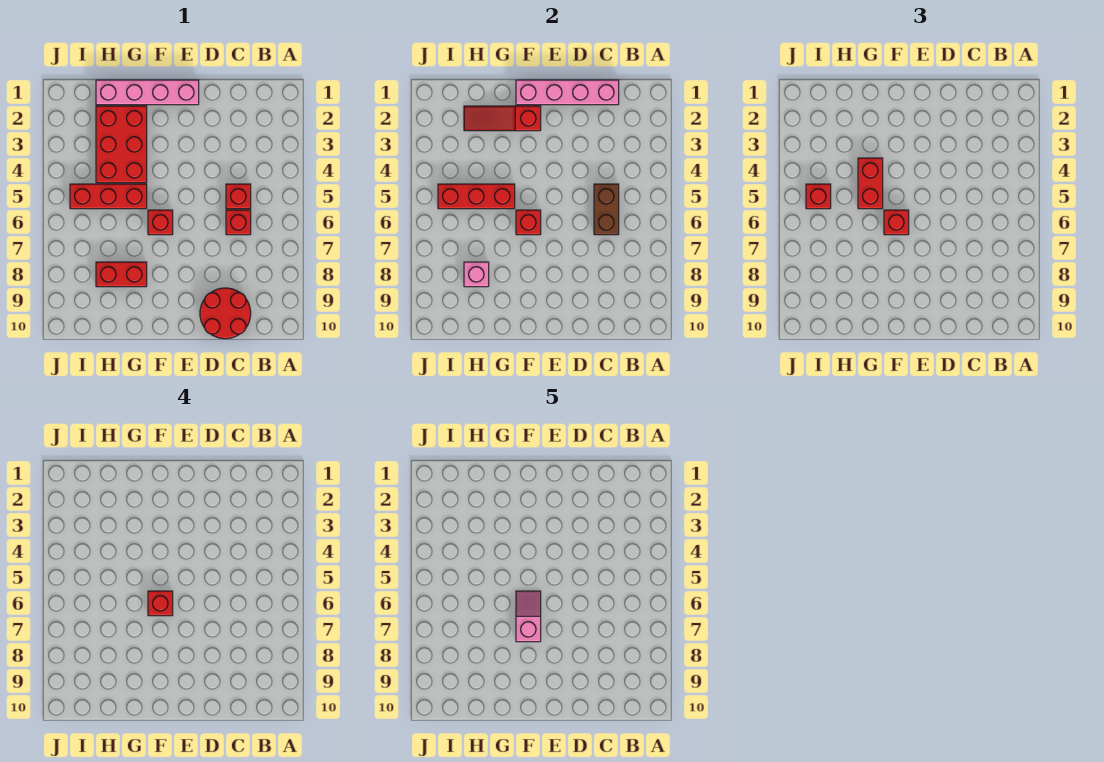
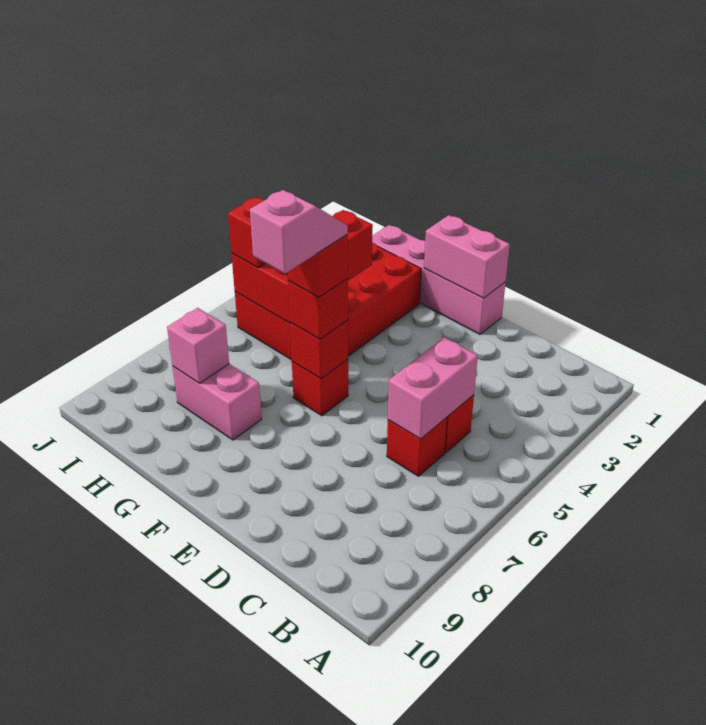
pink 1x4 brick [516,80,619,105] -> pink 1x2 brick [424,215,510,298]
brown 1x2 brick [594,184,619,235] -> pink 1x2 brick [388,337,478,439]
red 2x2 round brick [200,288,251,339] -> none
red 1x3 slope [464,106,541,131] -> none
red 1x2 brick [96,262,147,287] -> pink 1x2 brick [172,364,262,440]

